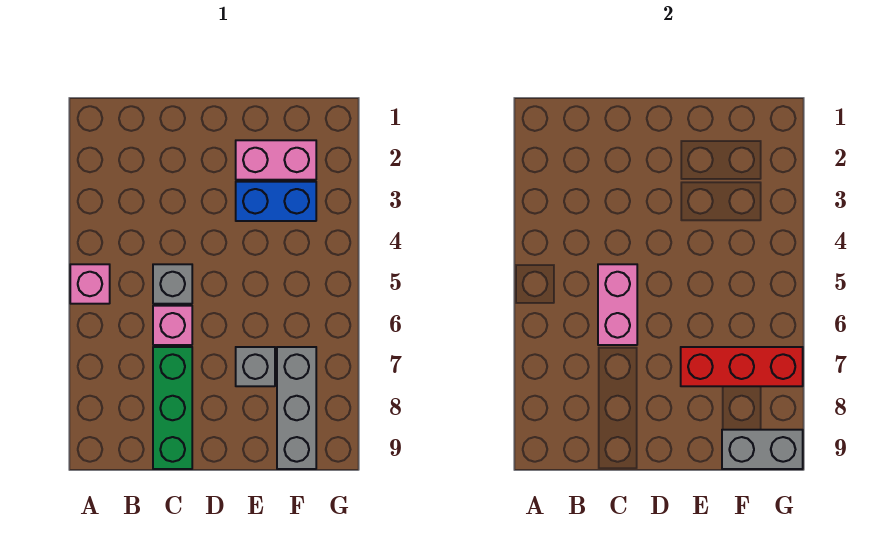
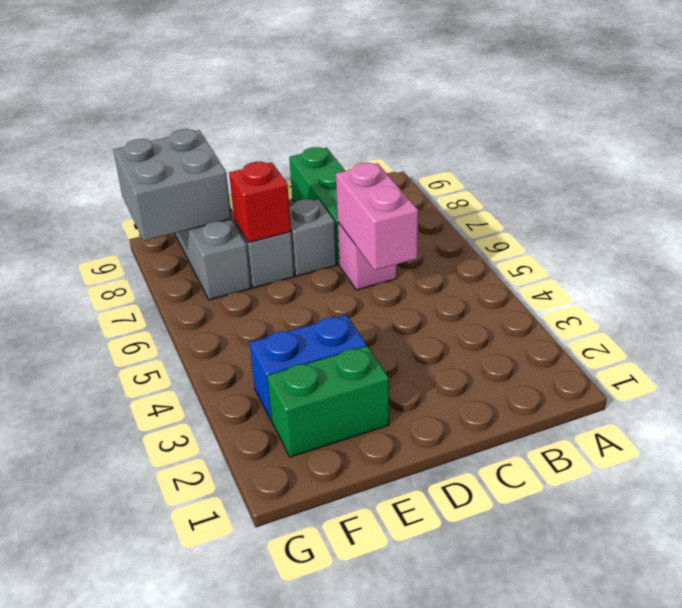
pink 1x1 brick [70,264,110,304] -> none
grey 1x1 brick [153,264,192,304] -> grey 1x1 brick moved to [289,199,337,276]
pink 1x2 brick [236,140,316,180] -> green 1x2 brick [267,346,389,457]
red 1x3 brick [681,347,803,386] -> red 1x1 brick [229,162,291,243]
grey 1x2 brick [722,430,803,469] -> grey 2x2 brick [114,129,232,241]

